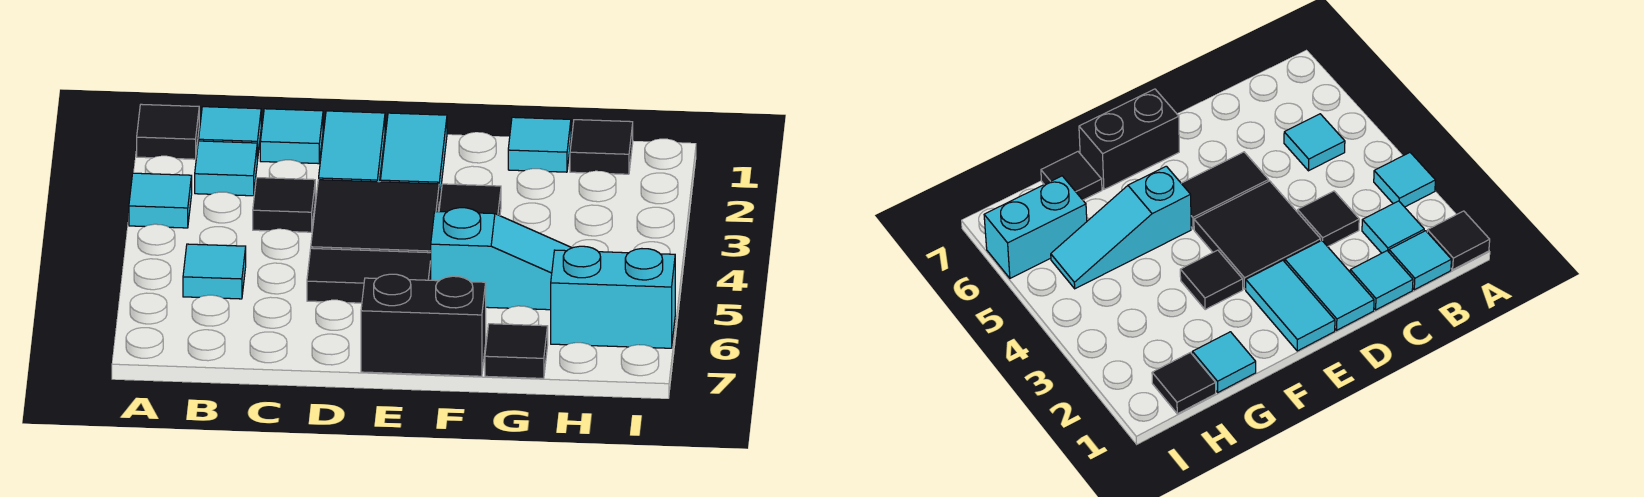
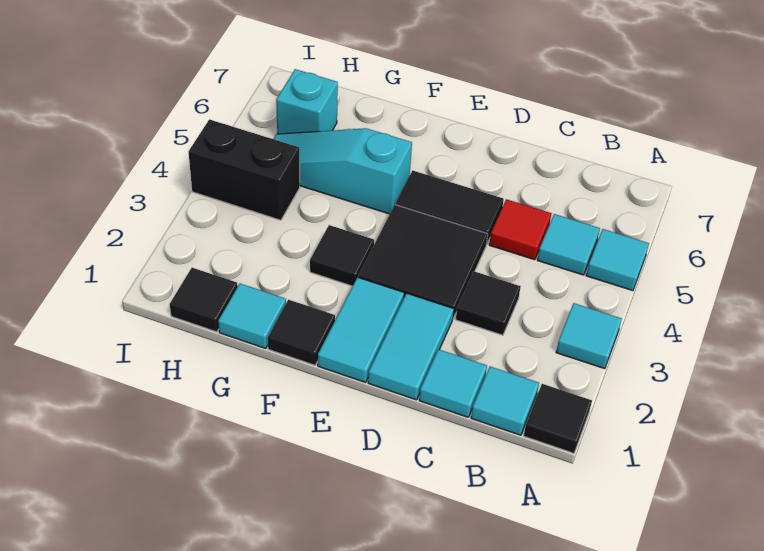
cyan 1x1 tile [195,141,257,196] -> cyan 1x1 tile moved to [586,229,649,291]
none -> red 1x1 tile [489,199,552,260]
black 1x2 brick [361,274,486,376] -> black 1x2 brick moved to [188,119,300,220]
black 1x1 tile [485,324,548,378] -> black 1x1 tile moved to [268,300,335,365]
cyan 1x2 brick [551,246,675,348] -> cyan 1x1 brick [276,69,338,134]

